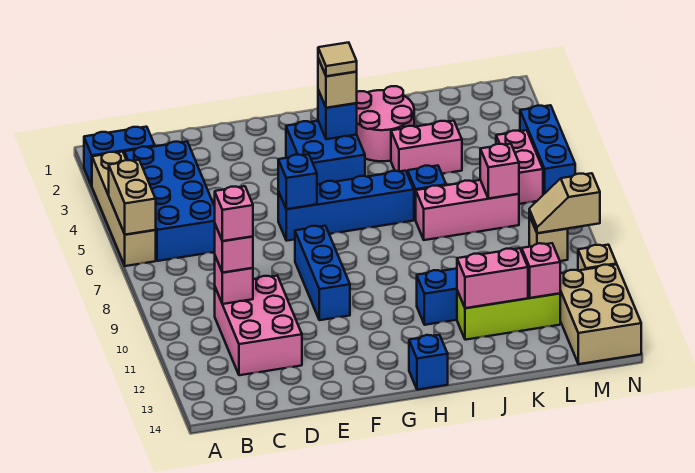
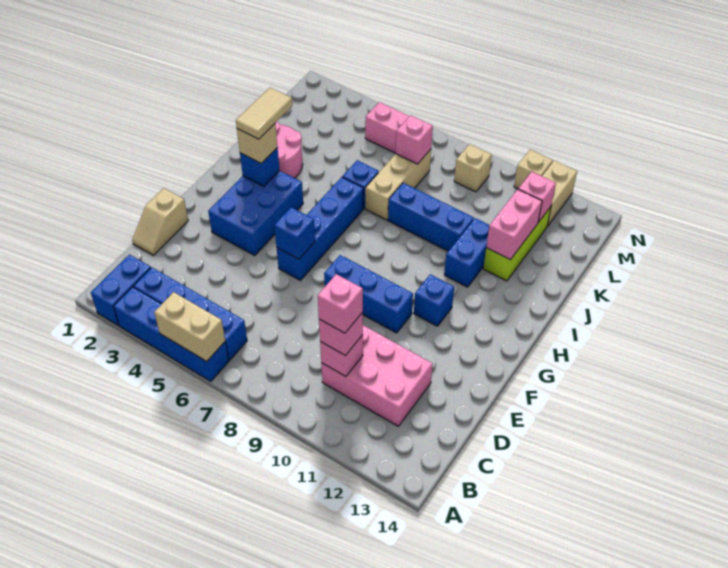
tan 1x4 brick [92,152,156,266] -> blue 1x4 brick [113,287,229,381]
blue 2x4 brick [124,141,215,261] -> blue 1x4 brick [133,267,247,360]
blue 2x2 brick [286,121,365,184] -> blue 2x3 brick [208,171,303,255]
tan 1x1 tile [318,42,357,76] -> tan 1x2 tile [236,88,292,139]
blue 1x1 brick [409,335,448,390] -> blue 1x1 brick moved to [414,274,454,326]
pink 1x2 brick [391,121,462,174] -> none
pink 1x3 brick [416,180,519,240] -> tan 1x3 brick [365,149,431,220]
tan 1x2 slope [529,173,600,233] -> tan 1x2 slope moved to [132,188,188,255]
tan 2x3 brick [560,265,641,364] -> tan 1x2 brick [542,161,577,226]
blue 1x3 brick [520,105,575,195] -> blue 1x3 brick moved to [388,183,474,251]

